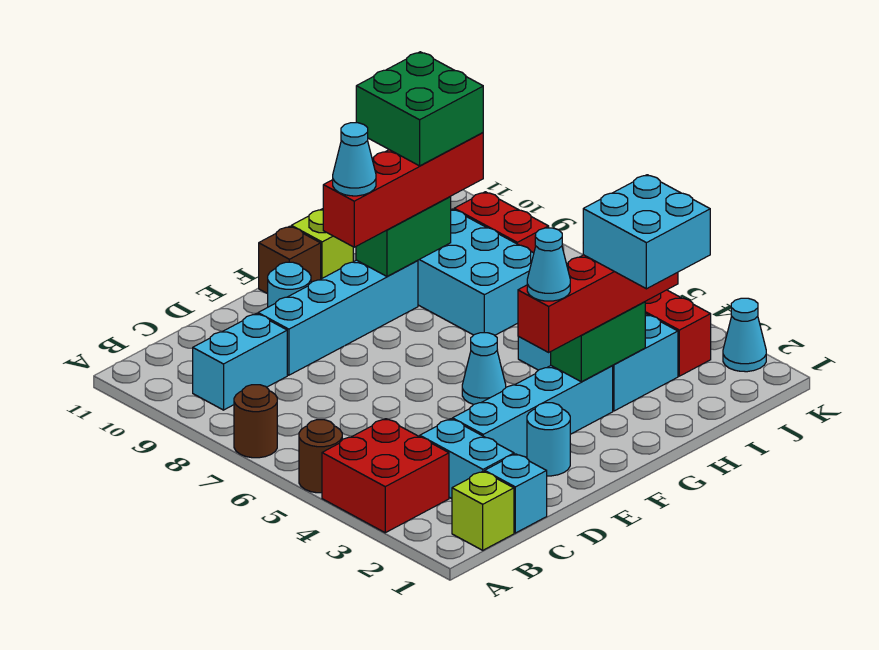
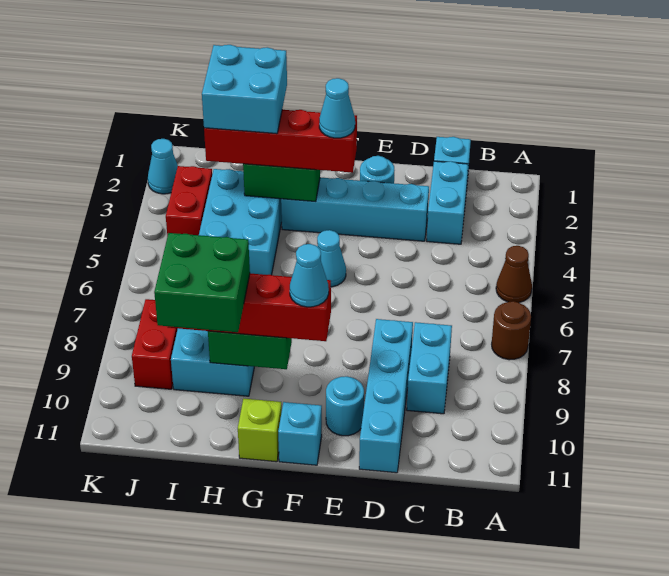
red 2x2 brick [322,419,449,533] -> none
brown 1x1 round brick [299,420,342,493] -> brown 1x1 cone [496,246,532,303]
lime 1x1 brick [452,471,514,550] -> none
cyan 1x2 brick [193,313,287,410] -> cyan 1x2 brick turned to [407,322,452,414]
cyan 1x4 brick [258,260,418,375] -> cyan 1x4 brick turned to [359,319,413,473]
brown 1x1 brick [259,226,321,294] -> cyan 1x1 brick [278,402,322,465]

